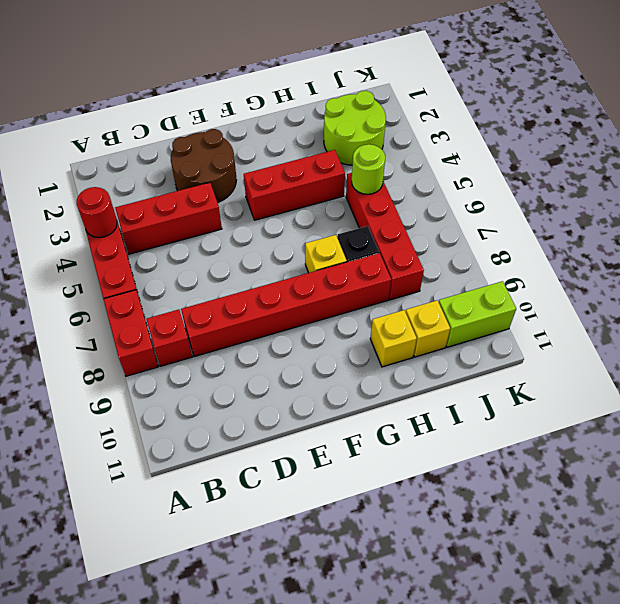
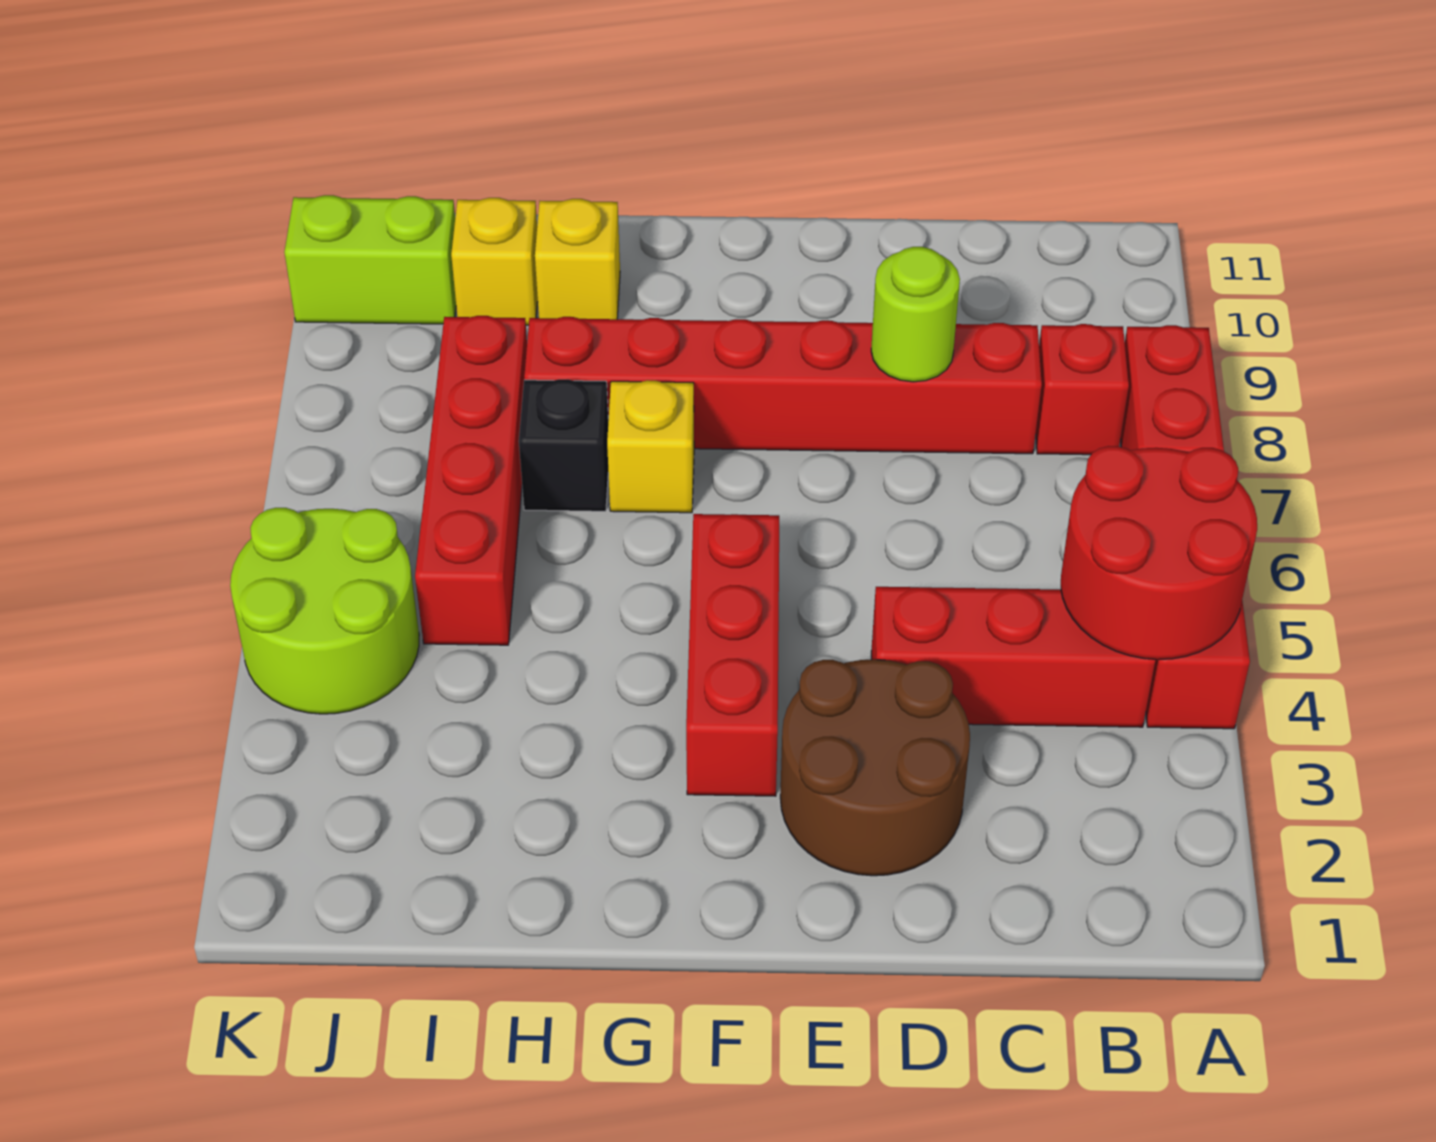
red 1x1 round brick [77,187,117,238] -> red 2x2 round brick [1061,446,1257,660]
red 1x3 brick [244,150,345,220] -> red 1x3 brick turned to [686,514,779,796]
lime 2x2 round brick [324,91,386,165] -> lime 2x2 round brick moved to [230,508,419,714]
lime 1x1 round brick [352,144,385,194] -> lime 1x1 round brick moved to [871,247,960,382]

